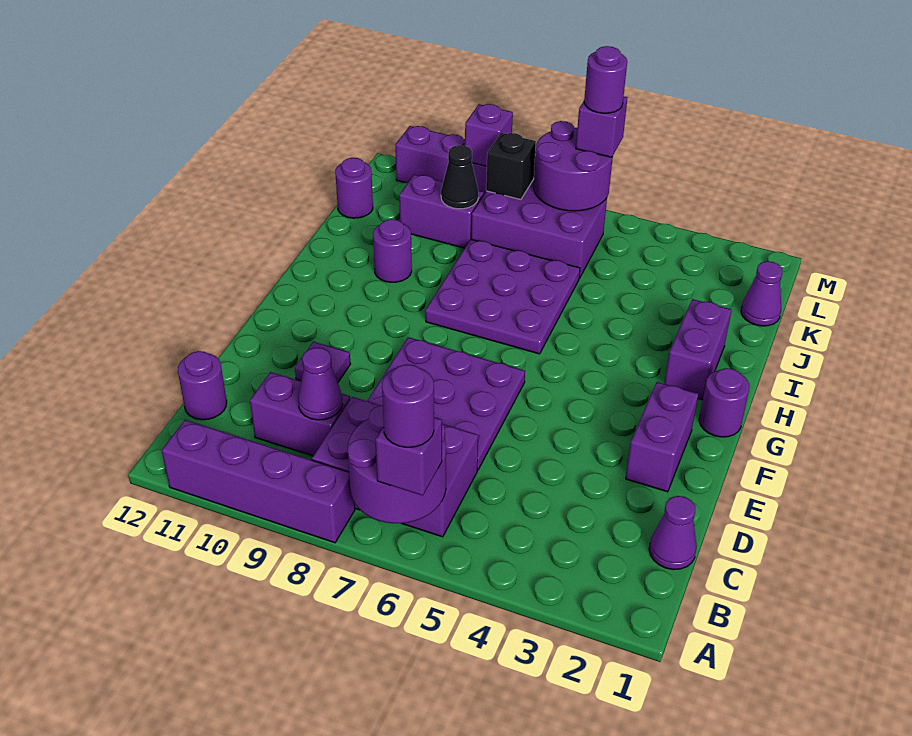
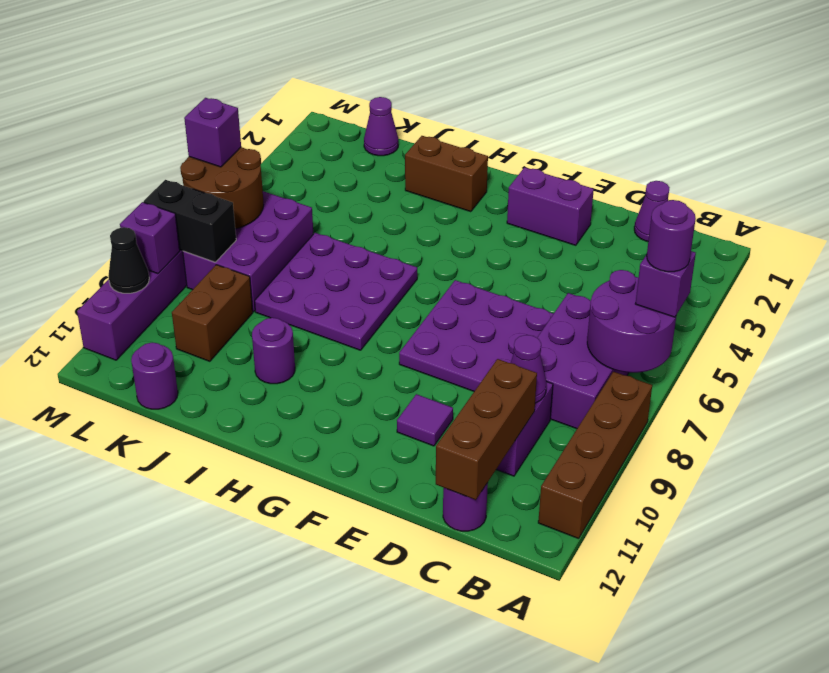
purple 1x4 brick [162,420,355,543] -> brown 1x4 brick [538,372,652,539]
none -> brown 1x3 brick [436,359,537,500]
purple 1x1 round brick [699,368,750,437] -> none
purple 1x2 brick [664,299,732,400] -> brown 1x2 brick [405,136,488,212]
purple 1x2 brick [399,174,484,248] -> brown 1x2 brick [172,265,253,361]
black 1x1 cone [441,145,478,209] -> black 1x1 cone moved to [108,227,149,293]
purple 2x2 round brick [534,121,613,211] -> brown 2x2 round brick [180,147,264,229]
black 1x1 brick [486,133,536,199] -> black 1x2 brick [144,180,236,262]
purple 1x1 round brick [584,46,627,113] -> none

